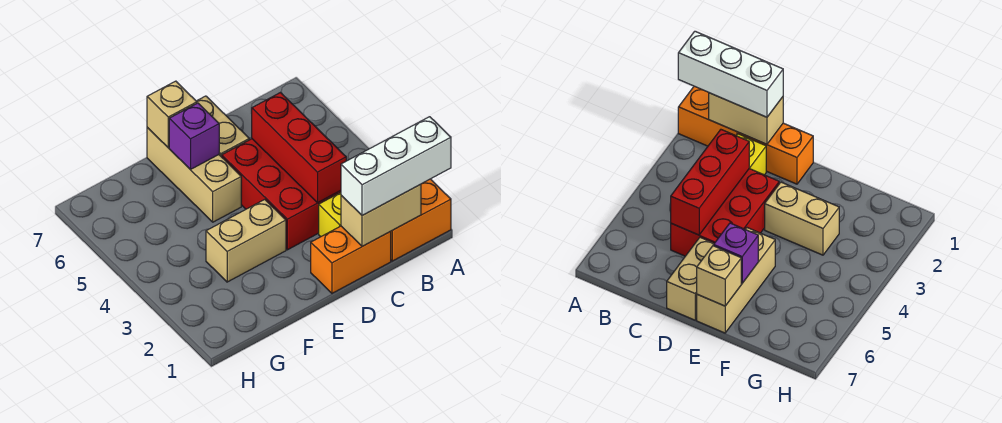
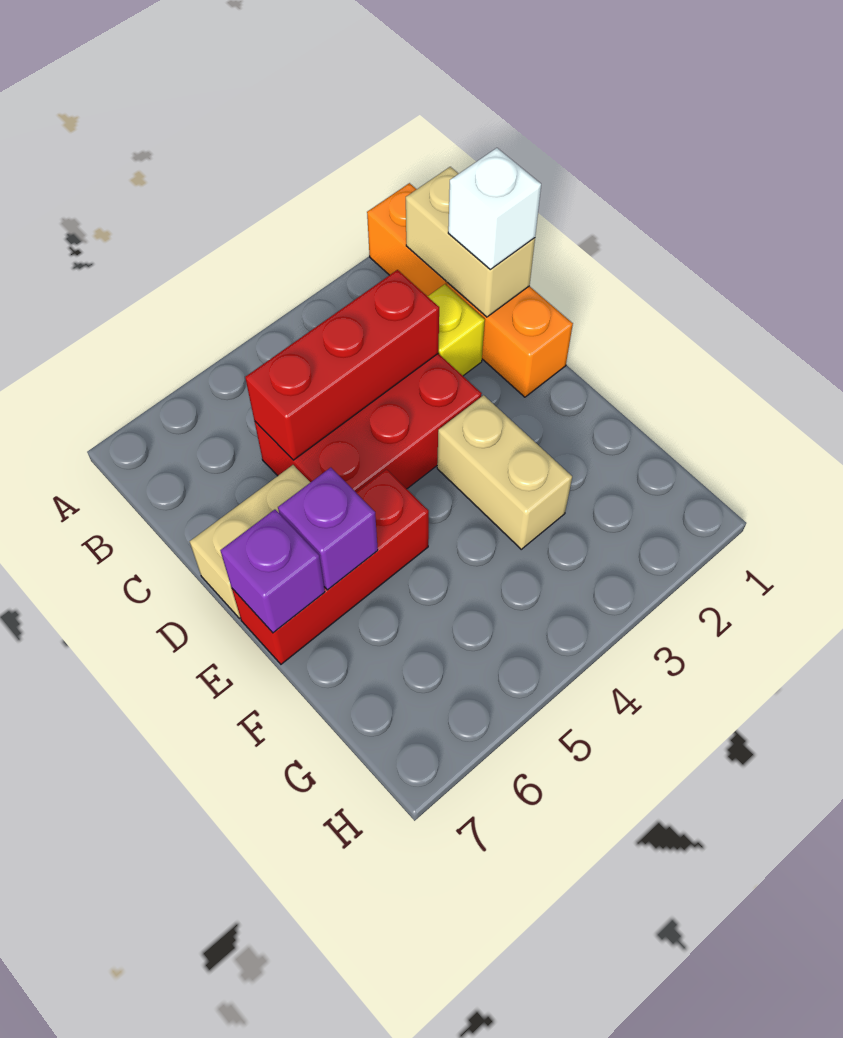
white 1x3 brick [341,117,451,215] -> white 1x1 brick [448,148,541,269]
tan 1x3 brick [147,128,241,222] -> red 1x3 brick [232,470,429,664]
tan 1x1 brick [147,81,197,148] -> purple 1x1 brick [220,510,325,633]

